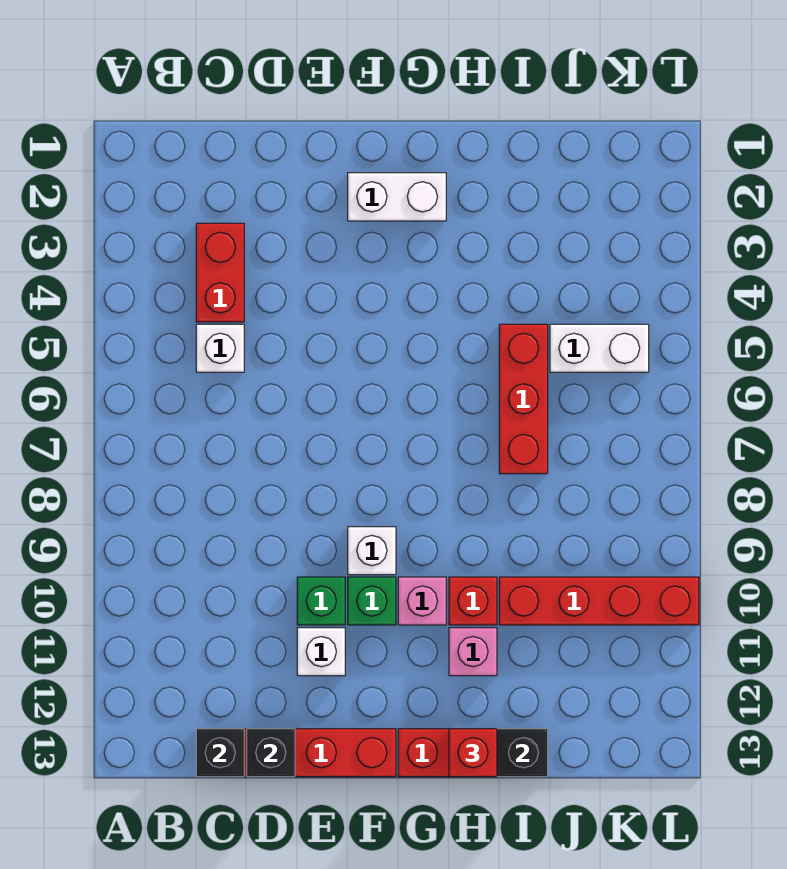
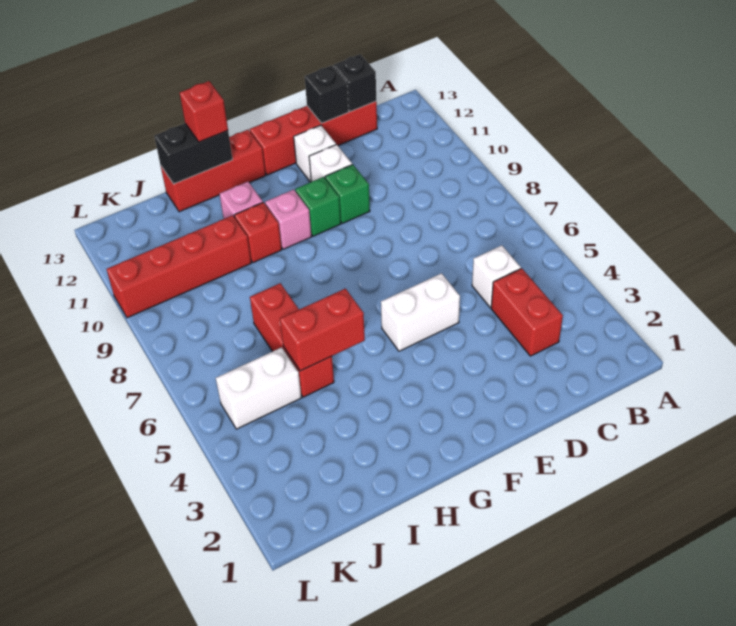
white 1x2 brick [348,173,446,221] -> white 1x2 brick moved to [381,273,460,351]
white 1x1 brick [348,527,396,575] -> white 1x1 brick moved to [294,125,336,182]
none -> red 1x2 brick [280,289,365,371]

